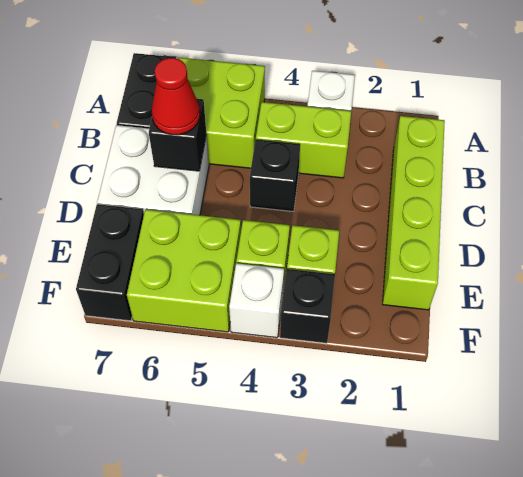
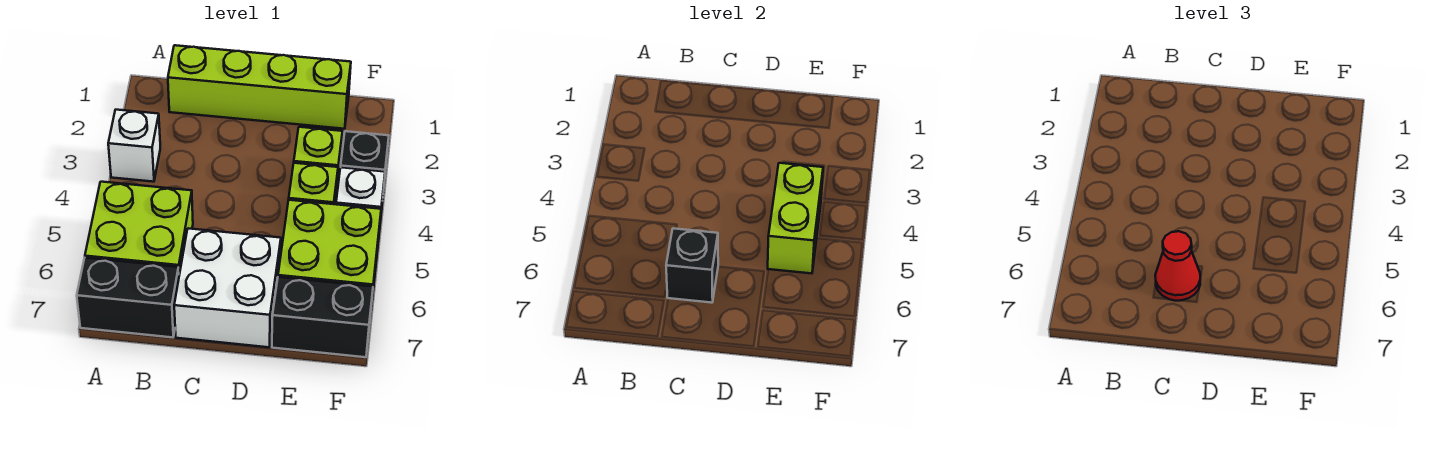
lime 1x2 brick [256,102,351,178] -> lime 1x2 brick moved to [768,163,823,273]
black 1x1 brick [250,139,300,212] -> none

